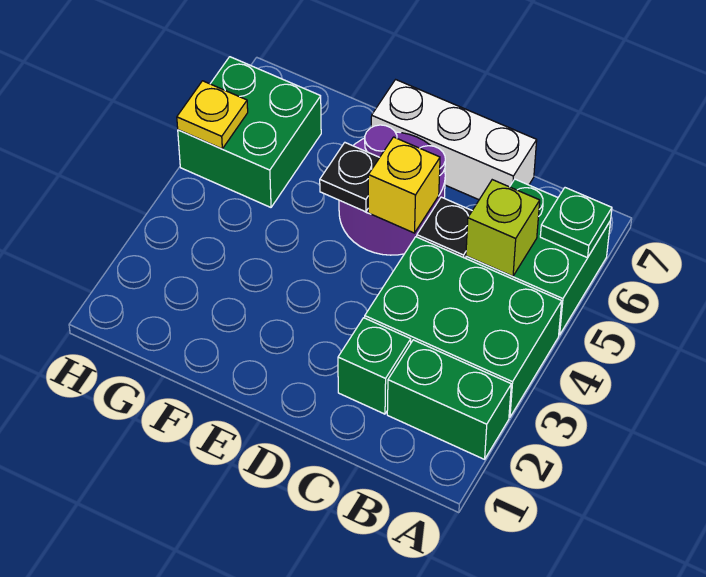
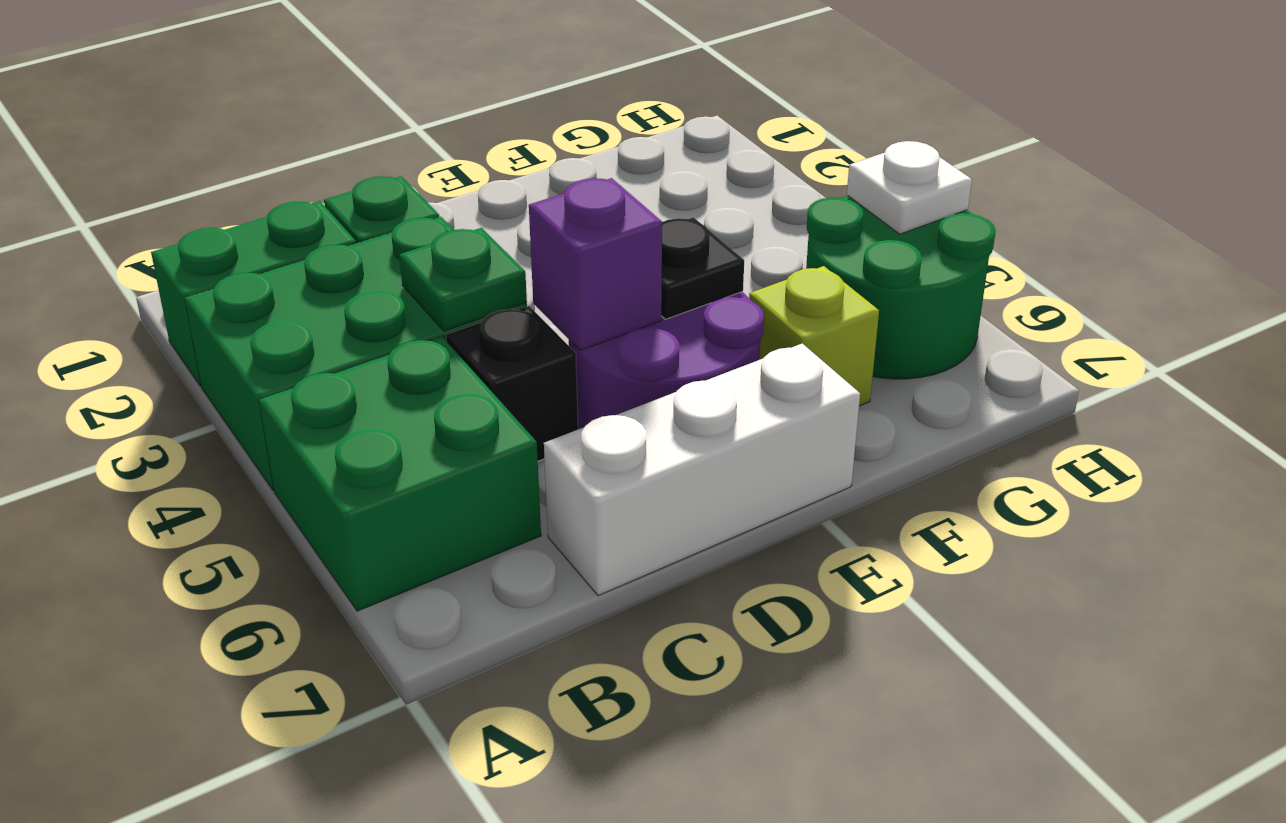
green 1x1 plate [540,188,612,258] -> green 1x1 plate moved to [399,228,527,331]
lime 1x1 brick [466,180,540,276] -> lime 1x1 brick moved to [749,266,879,406]
yellow 1x1 brick [368,137,440,233] -> purple 1x1 brick [529,178,662,350]
green 2x2 brick [178,57,321,207] -> green 2x2 round brick [806,196,996,379]
yellow 1x1 plate [177,81,248,149] -> white 1x1 plate [847,141,972,234]

